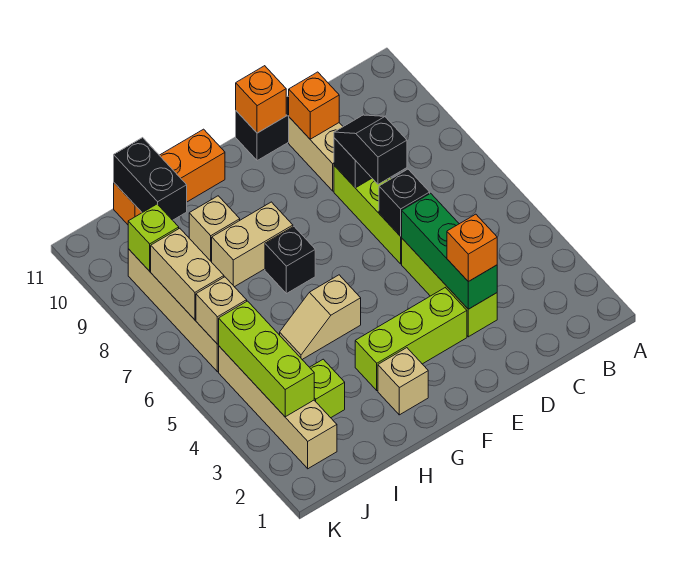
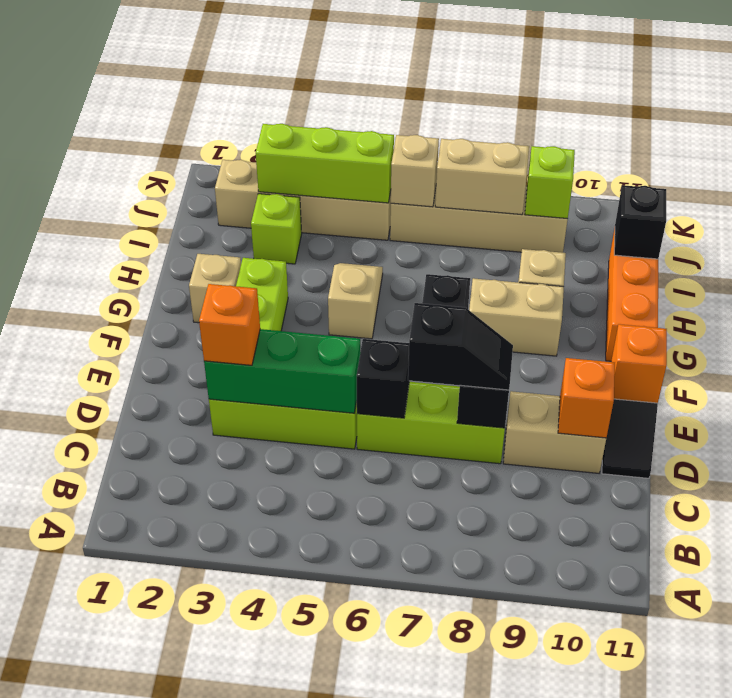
tan 1x2 brick [212,202,293,287] -> tan 1x2 brick turned to [469,278,564,356]
black 1x2 brick [114,138,187,220] -> black 1x1 brick [614,185,666,259]

